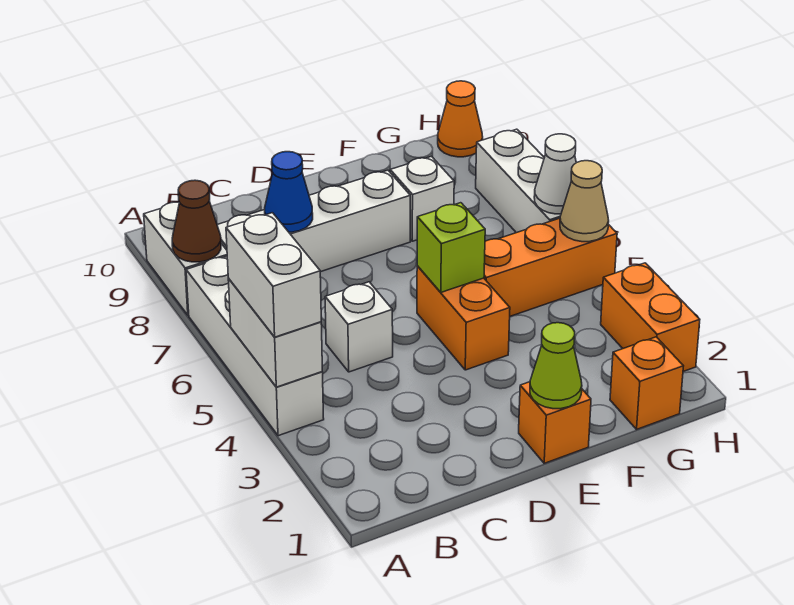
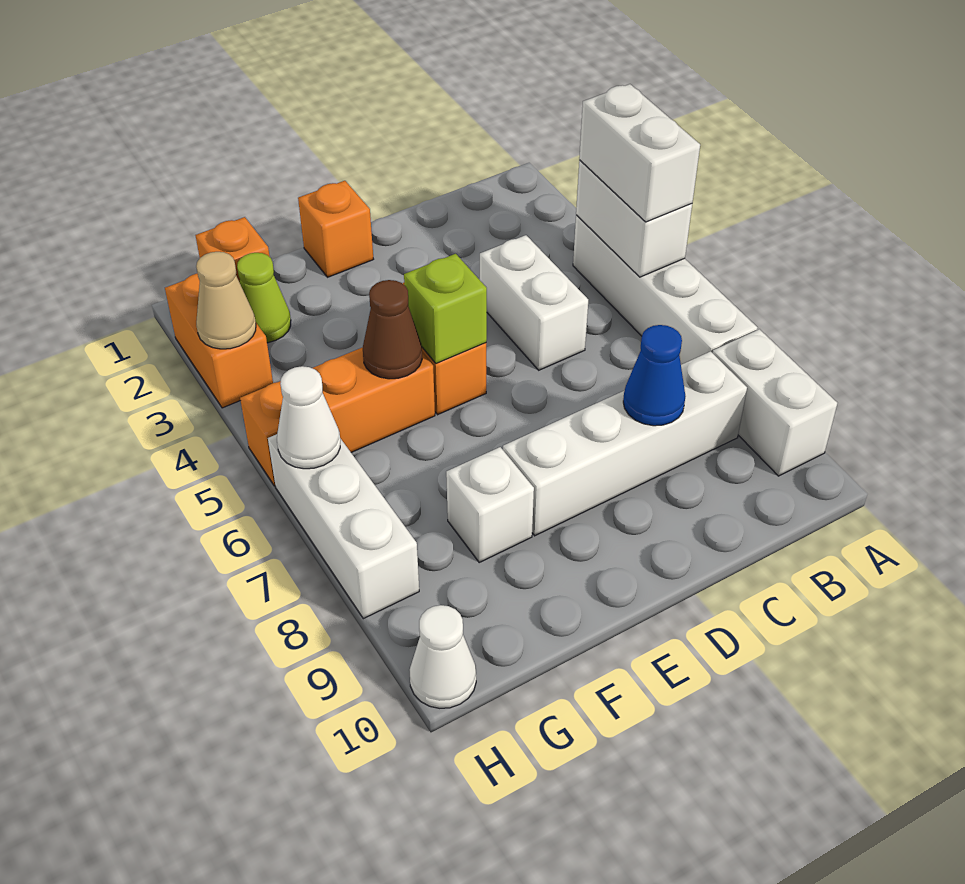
brown 1x1 cone [172,180,221,262] -> brown 1x1 cone moved to [363,280,422,379]
white 1x1 brick [325,282,393,372] -> white 1x2 brick [480,235,588,370]
lime 1x1 cone [530,323,582,409] -> lime 1x1 cone moved to [237,253,291,343]
tan 1x1 cone [560,161,609,242] -> tan 1x1 cone moved to [196,252,256,349]
orange 1x1 cone [438,81,483,157] -> white 1x1 cone [410,605,476,708]

